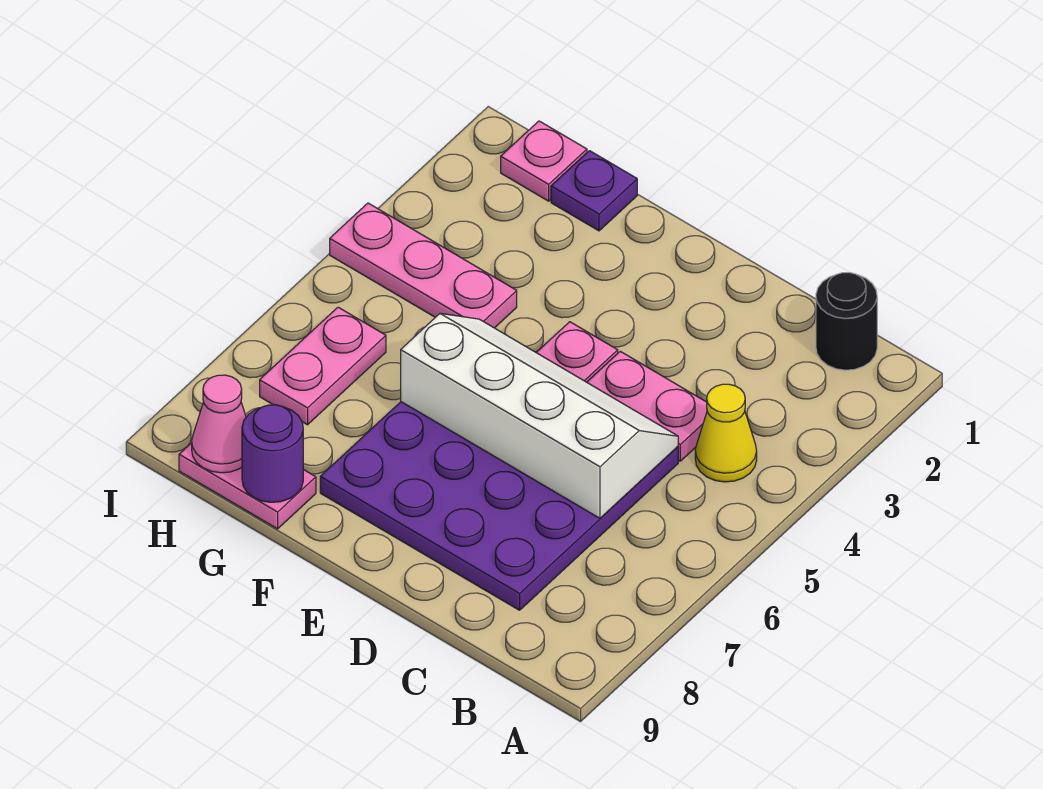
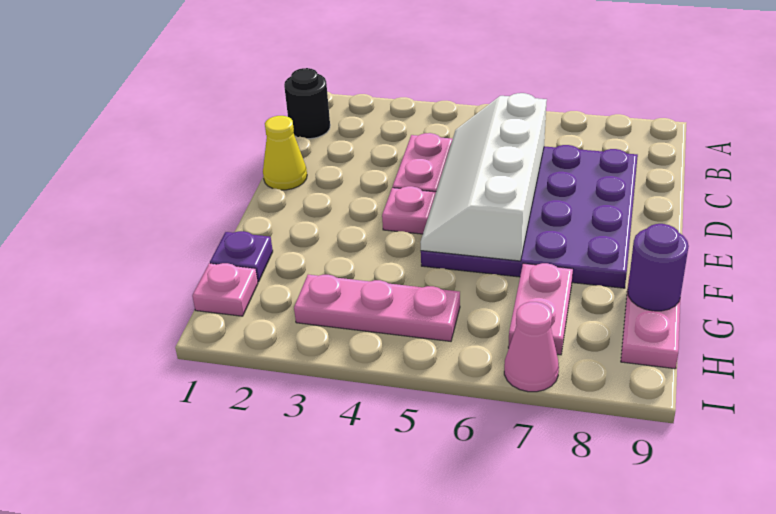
yellow 1x1 cone [695,384,757,482] -> yellow 1x1 cone moved to [263,116,307,190]
pink 1x3 plate [330,203,517,328] -> pink 1x3 plate turned to [294,275,460,341]
pink 1x2 plate [260,307,386,425] -> pink 1x2 plate turned to [508,263,573,355]
pink 1x1 cone [192,375,246,473] -> pink 1x1 cone moved to [504,302,559,392]

